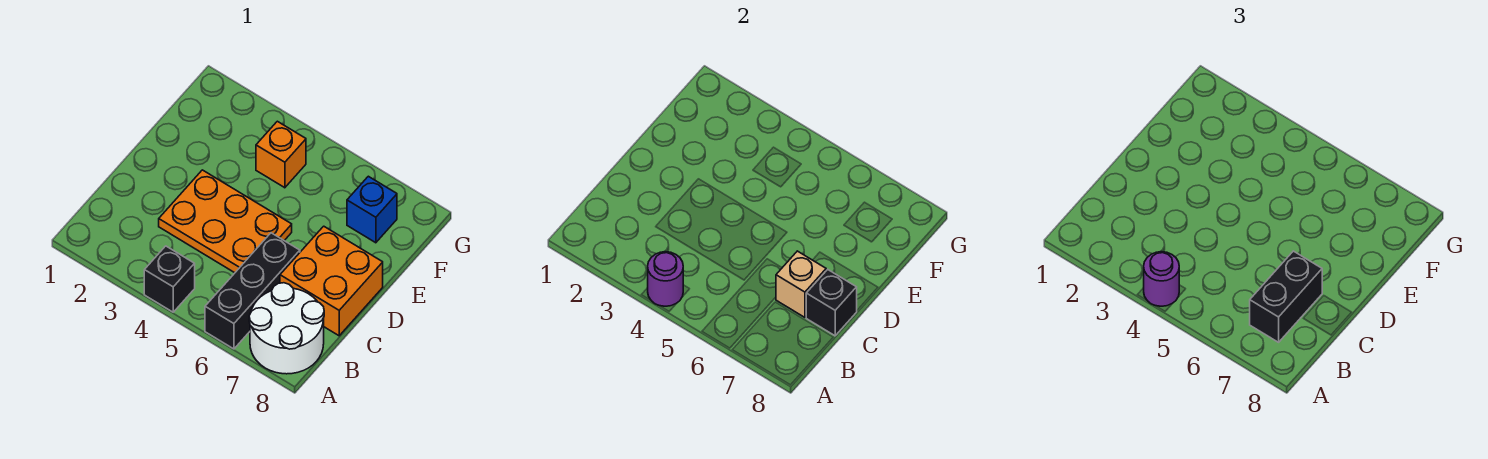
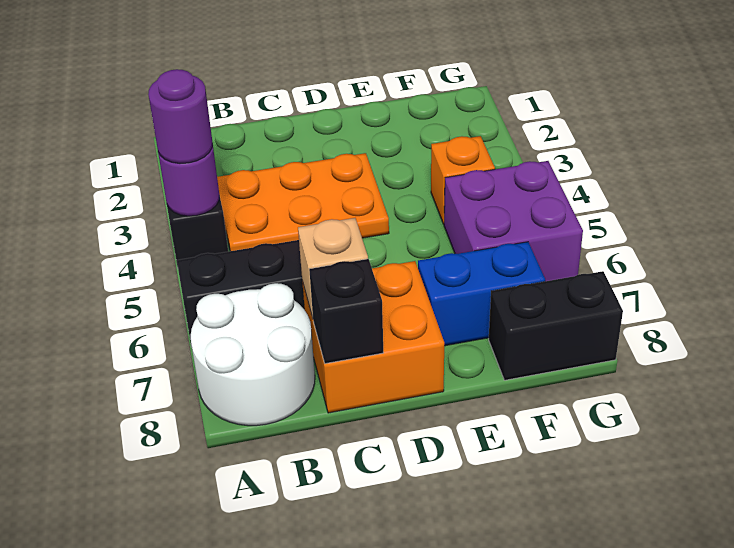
black 1x2 brick [1250,251,1322,342] -> black 1x2 brick moved to [489,271,623,380]
orange 2x3 plate [159,170,292,273] -> orange 2x3 plate turned to [217,153,389,251]
none -> purple 2x2 brick [444,161,583,281]
blue 1x1 brick [347,176,397,243] -> blue 1x2 brick [418,242,545,346]

